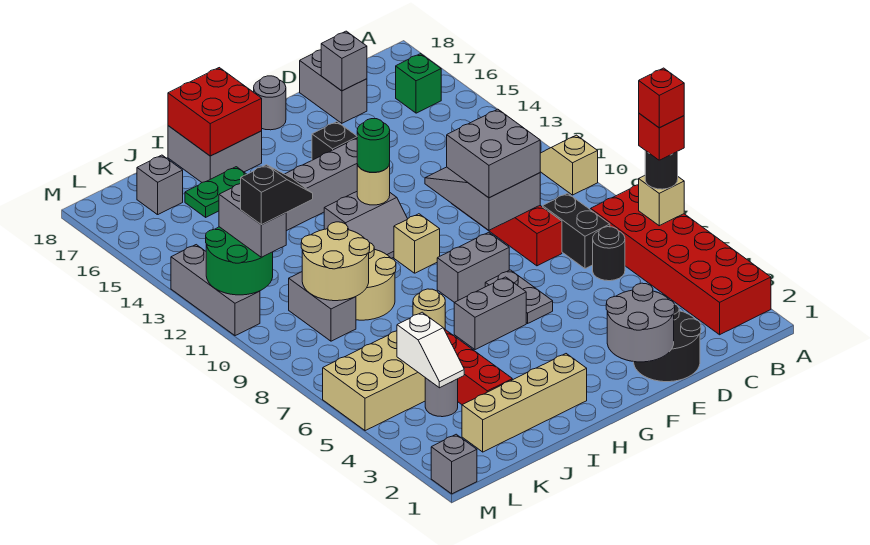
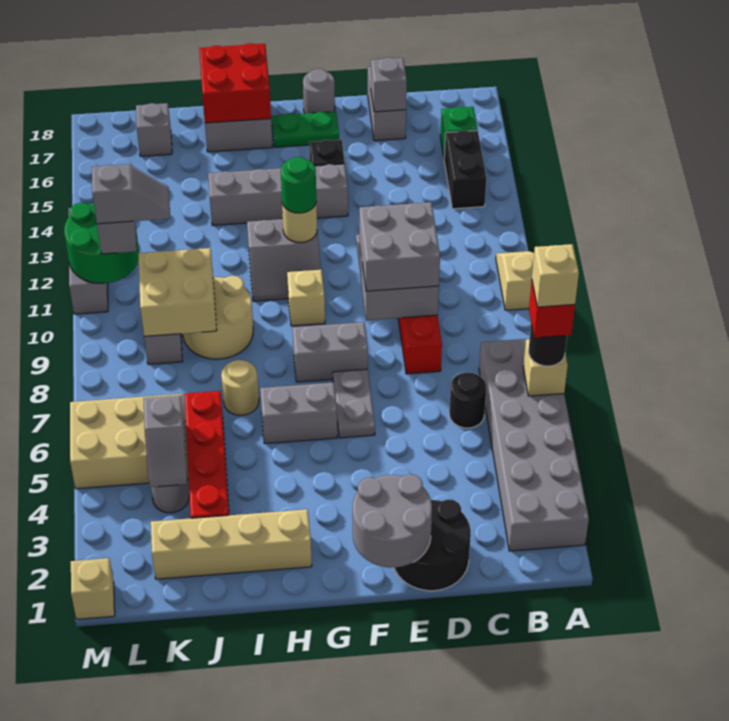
red 2x6 brick [591,185,771,335] -> grey 2x6 brick [479,339,589,551]
red 1x1 brick [639,68,684,128] -> tan 1x1 brick [532,244,579,307]
black 1x2 brick [543,193,610,269] -> black 1x2 brick moved to [444,130,486,209]
green 1x2 plate [185,167,247,217] -> green 1x2 plate moved to [272,112,339,147]
tan 2x2 round brick [301,222,370,301] -> tan 2x2 brick [138,248,217,336]
white 1x2 slope [397,312,464,388] -> grey 1x2 slope [143,395,187,487]
black 1x2 slope [241,165,313,225] -> grey 1x2 slope [92,164,170,224]
grey 1x1 brick [431,434,477,494] -> tan 1x1 brick [71,558,115,619]

